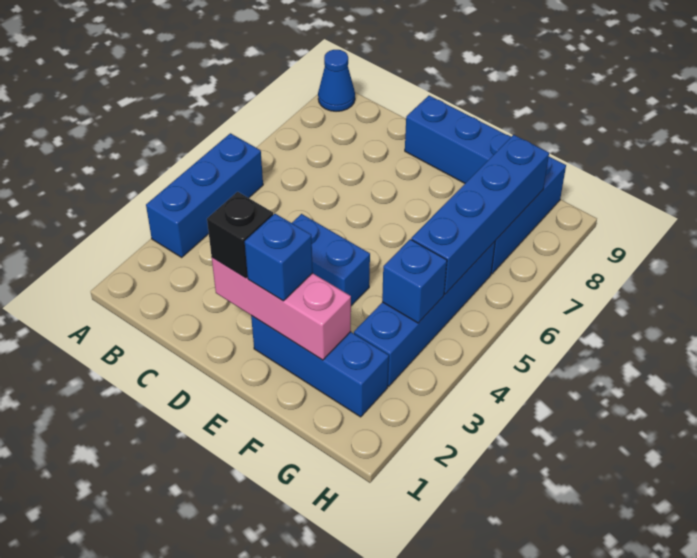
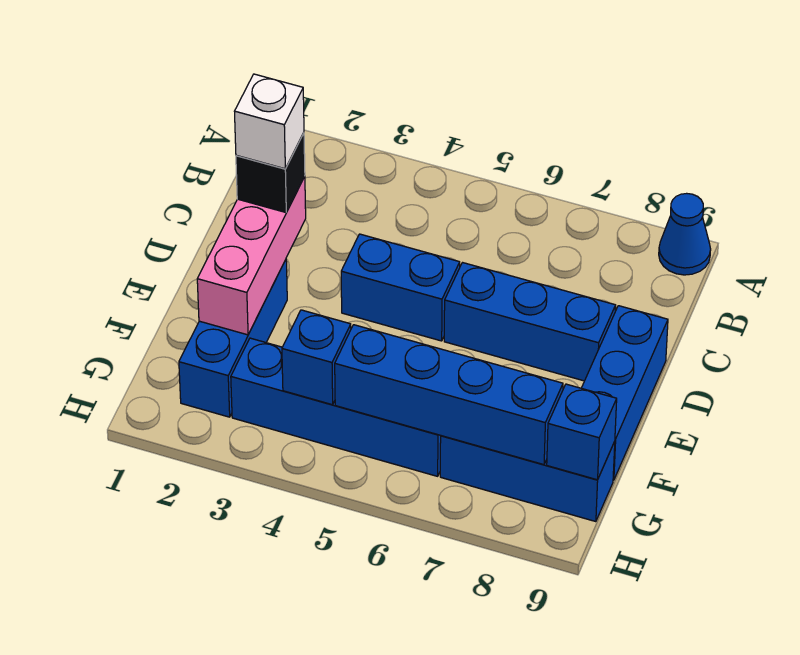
blue 1x3 brick [146,133,263,257] -> blue 1x3 brick moved to [444,263,616,381]
none -> white 1x1 brick [234,74,304,169]
blue 1x2 brick [292,214,370,306] -> blue 1x2 brick turned to [341,234,460,341]
blue 1x1 brick [245,214,313,301] -> blue 1x1 brick moved to [547,384,617,480]

